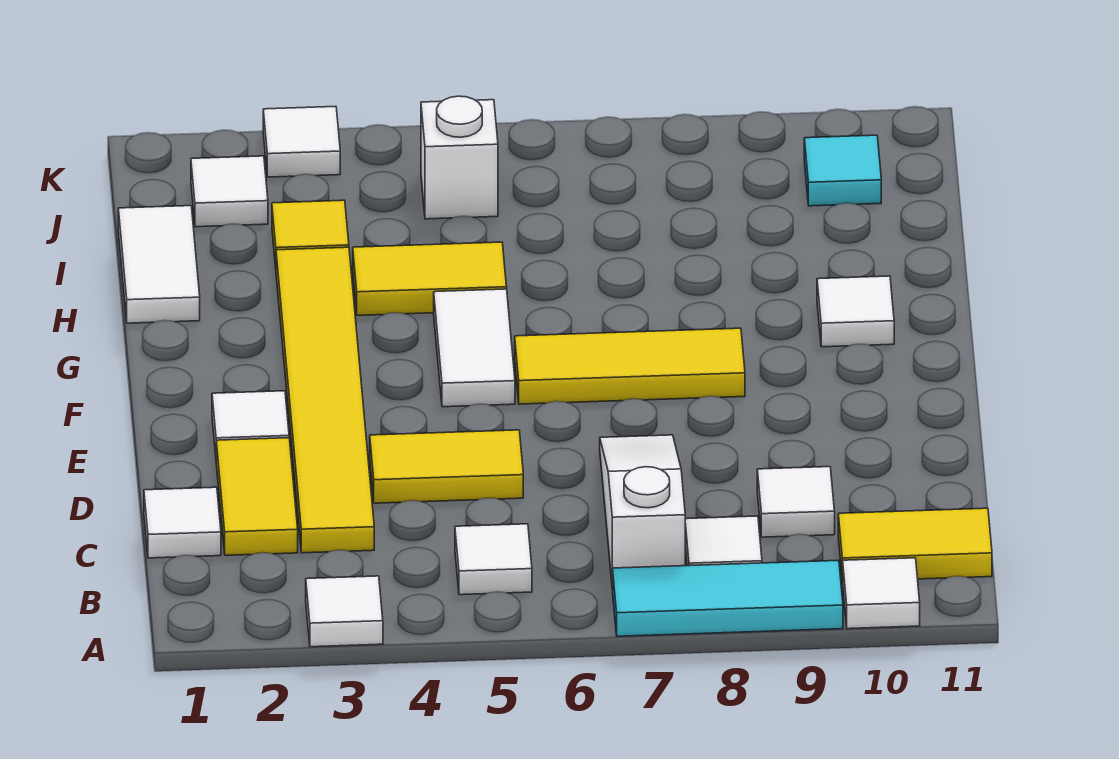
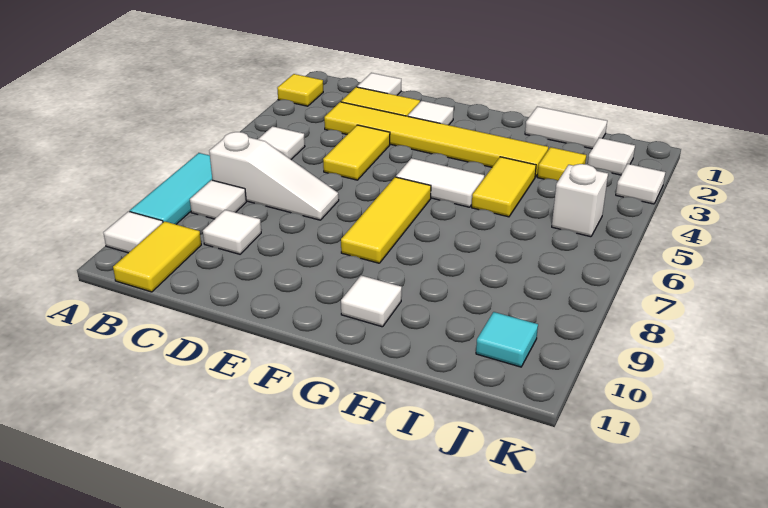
none -> yellow 1x1 tile [277,74,323,106]
white 1x1 tile [306,576,383,647] -> none

